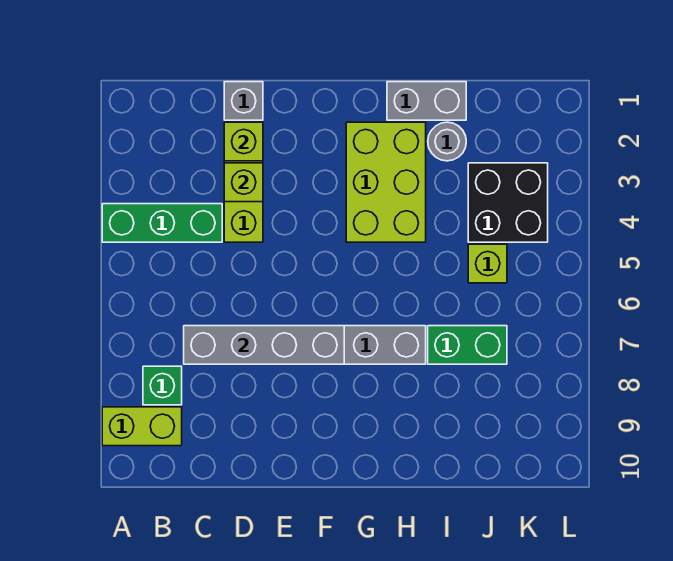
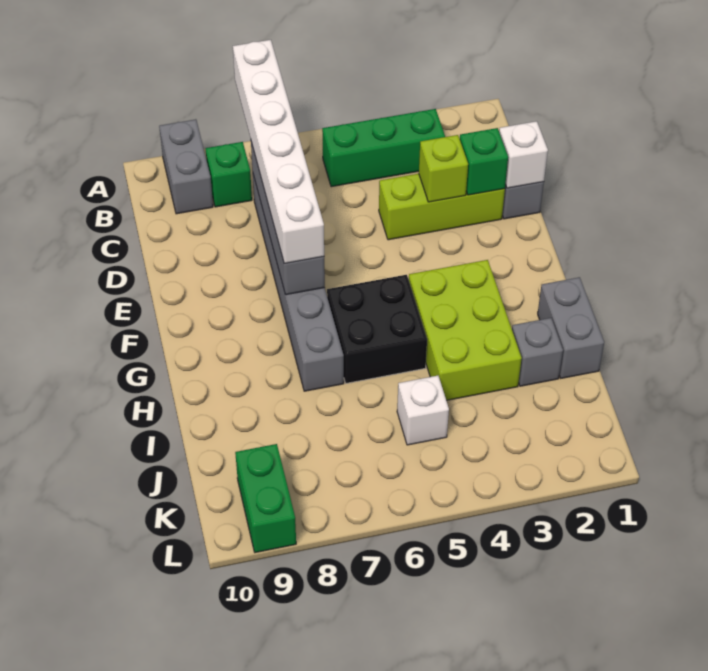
green 1x3 brick [102,204,222,242] -> green 1x3 brick turned to [322,109,445,187]
none -> white 1x6 brick [233,40,324,263]
lime 1x2 brick [102,407,182,446] -> grey 1x2 brick [159,119,213,214]
none -> white 1x1 brick [499,121,548,188]
lime 1x1 brick [224,122,263,161] -> green 1x1 brick [460,128,508,195]
lime 2x3 brick [346,122,426,242] -> lime 2x3 brick turned to [409,260,522,400]
grey 1x1 round brick [428,122,466,161] -> grey 1x1 brick [512,318,563,386]
green 1x2 brick [428,326,507,364] -> green 1x2 brick moved to [235,444,296,553]
black 2x2 brick [468,163,548,242] -> black 2x2 brick moved to [327,275,427,383]
lime 1x1 brick [468,244,507,283] -> white 1x1 brick [397,376,449,445]

